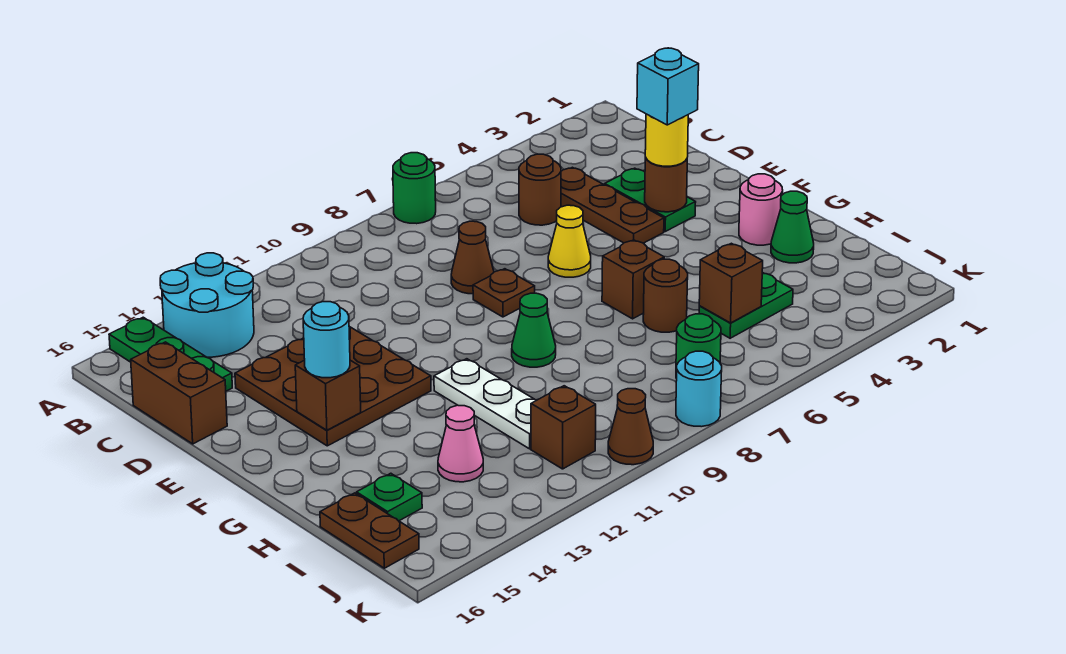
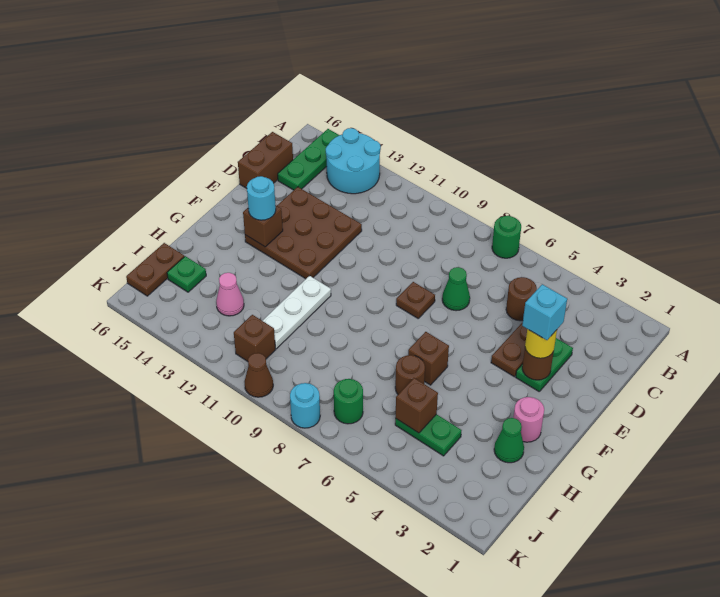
brown 1x1 cone [451,221,494,294] -> none
yellow 1x1 cone [548,205,591,277] -> none
green 1x1 cone [512,293,556,367] -> green 1x1 cone moved to [442,267,470,311]

